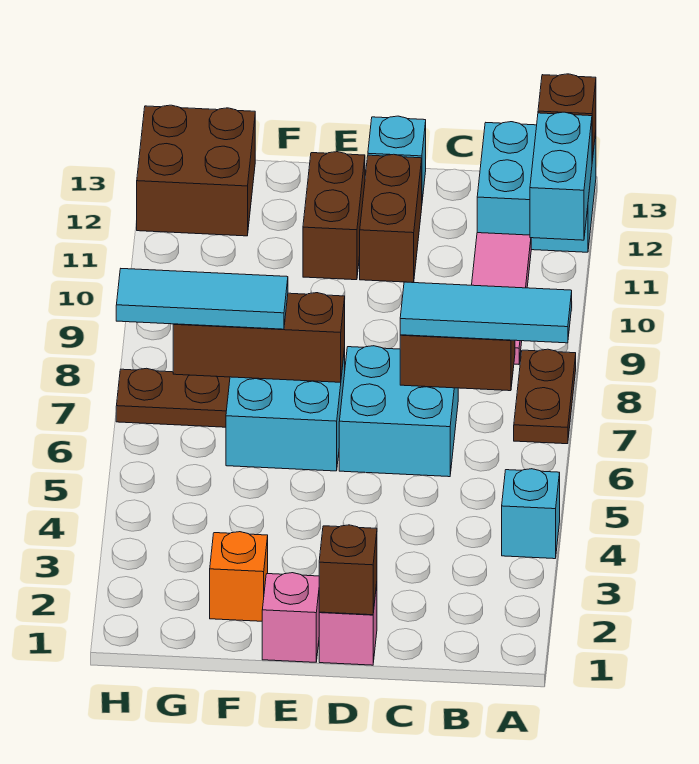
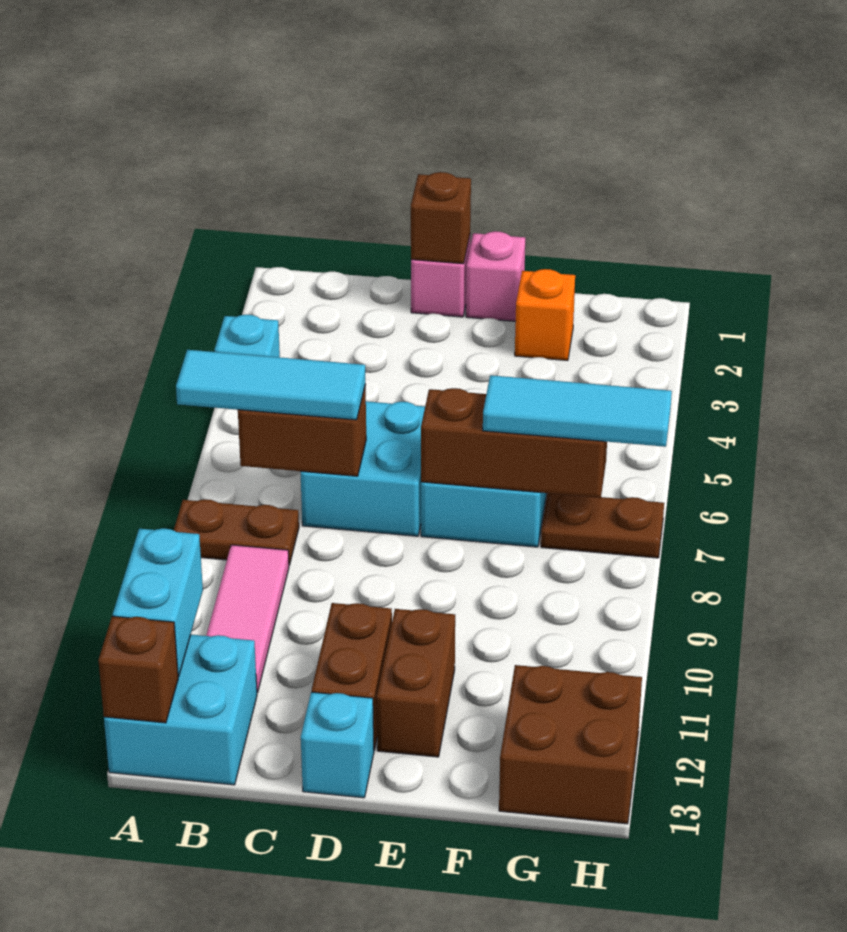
brown 1x2 plate [514,349,576,444] -> brown 1x2 plate turned to [174,499,299,565]

